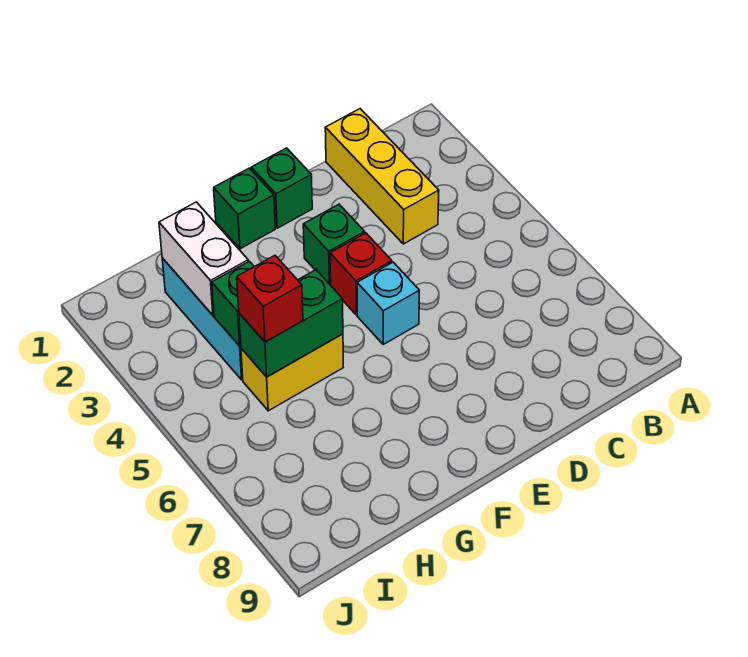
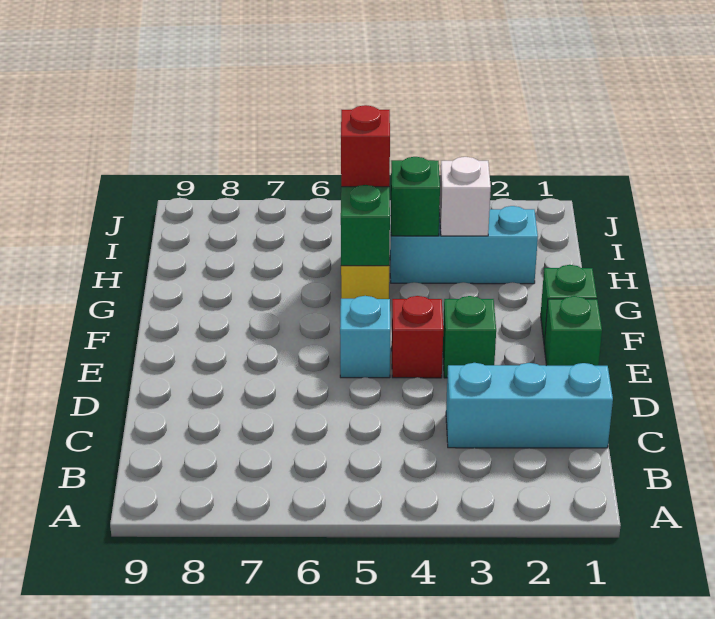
yellow 1x3 brick [325,109,439,244] -> cyan 1x3 brick [446,363,613,448]
white 1x2 brick [159,202,248,315] -> white 1x1 brick [439,157,491,236]

